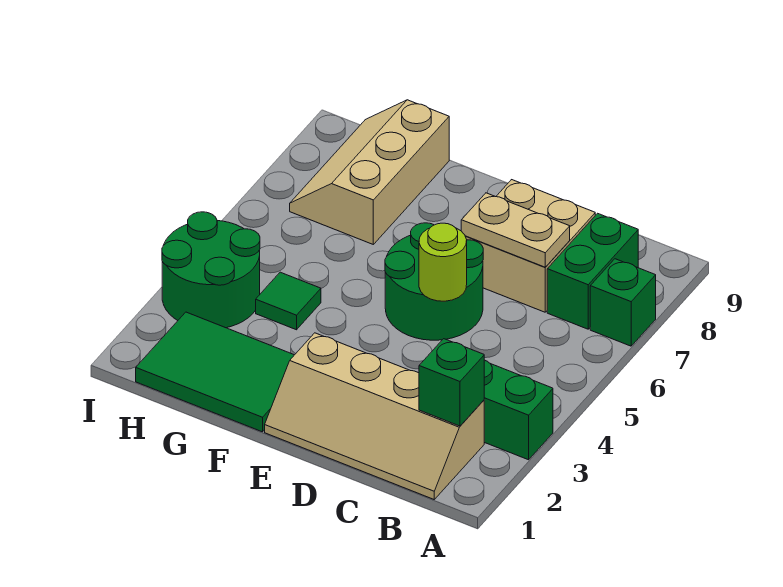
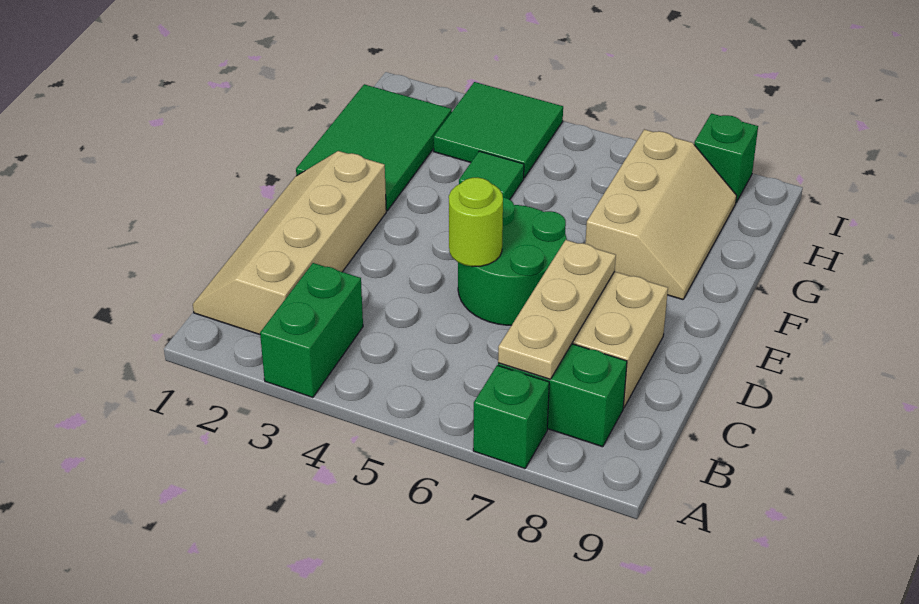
green 1x1 brick [419,339,484,426] -> green 1x1 brick moved to [694,113,758,202]
tan 1x2 plate [461,193,570,267] -> tan 1x3 plate [498,240,616,379]
tan 2x3 slope [290,100,449,244] -> tan 2x3 slope turned to [585,129,737,300]
green 2x2 round brick [162,212,260,328] -> green 2x2 tile [434,82,563,178]

